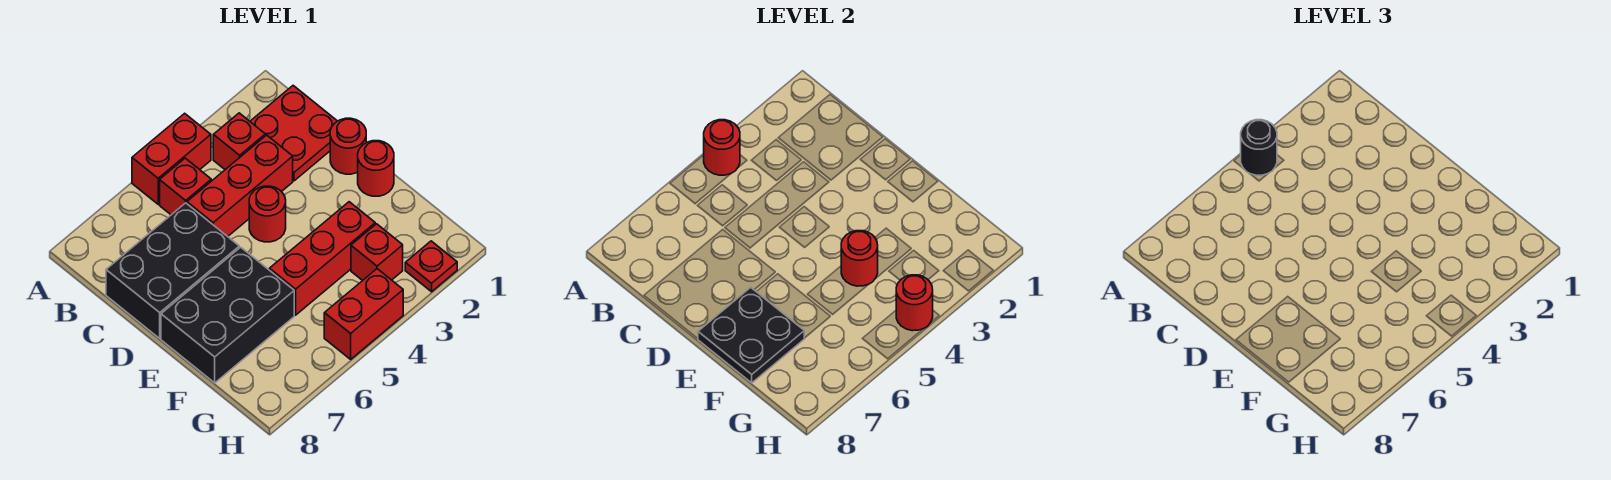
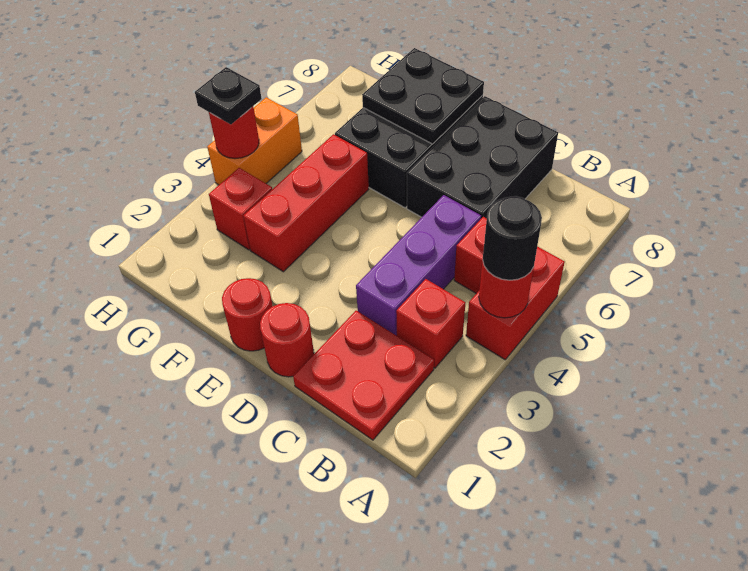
red 1x3 brick [187,135,293,236] -> purple 1x3 brick [356,195,481,336]
red 1x1 round brick [249,186,286,242] -> none
red 1x1 round brick [841,231,878,286] -> none
red 1x1 plate [405,241,457,292] -> none
red 1x2 brick [324,269,403,359] -> orange 1x2 brick [207,97,302,185]
none -> black 1x1 plate [195,67,262,124]

